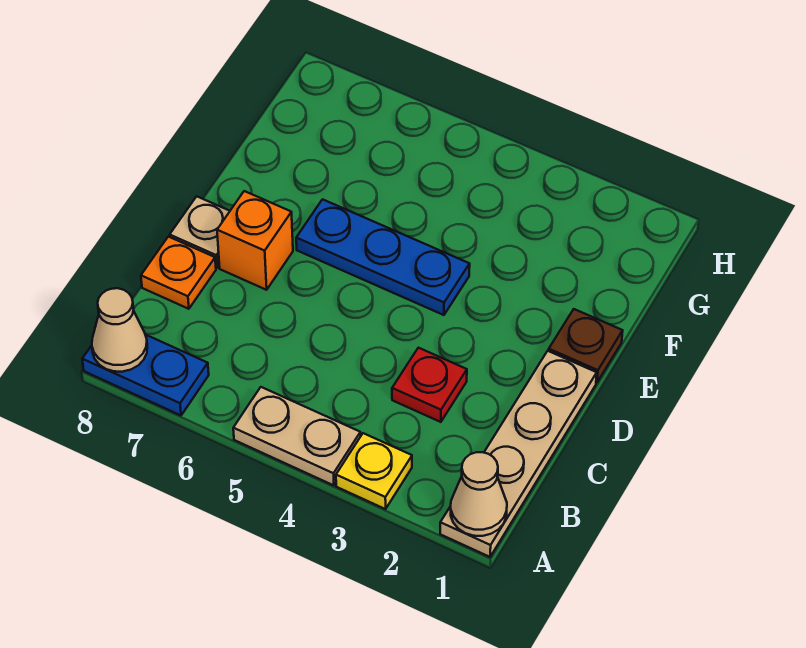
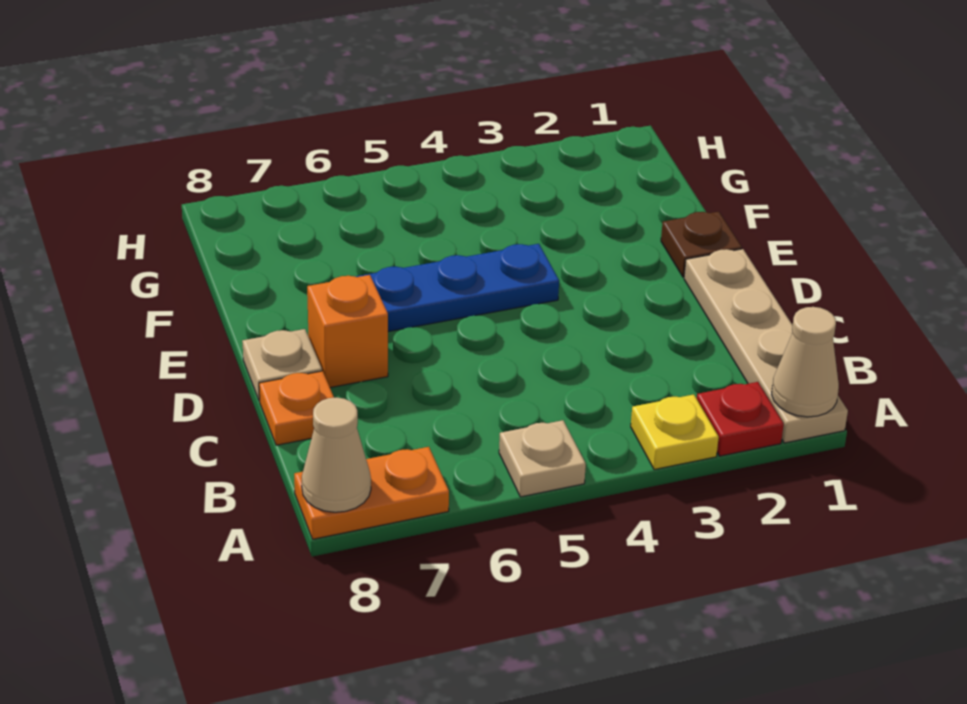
tan 1x2 plate [233,387,361,485] -> tan 1x1 plate [499,420,586,497]
blue 1x2 plate [82,335,209,415] -> orange 1x2 plate [294,447,449,539]
red 1x1 plate [392,348,467,422] -> red 1x1 plate moved to [697,382,784,456]

